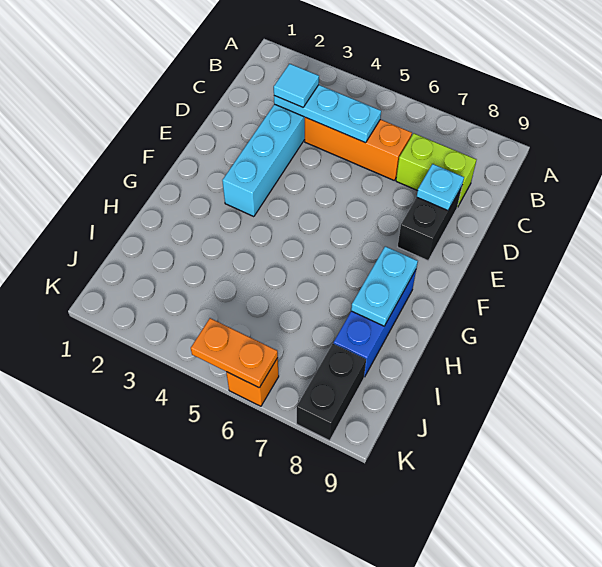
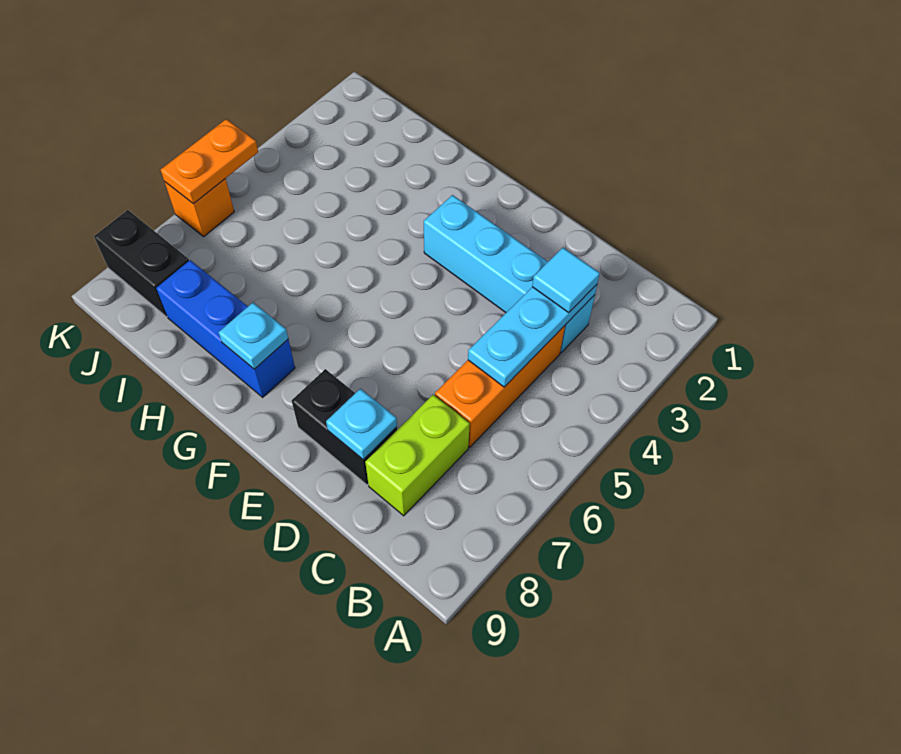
cyan 1x2 plate [351,246,418,326] -> cyan 1x1 plate [219,303,288,369]

